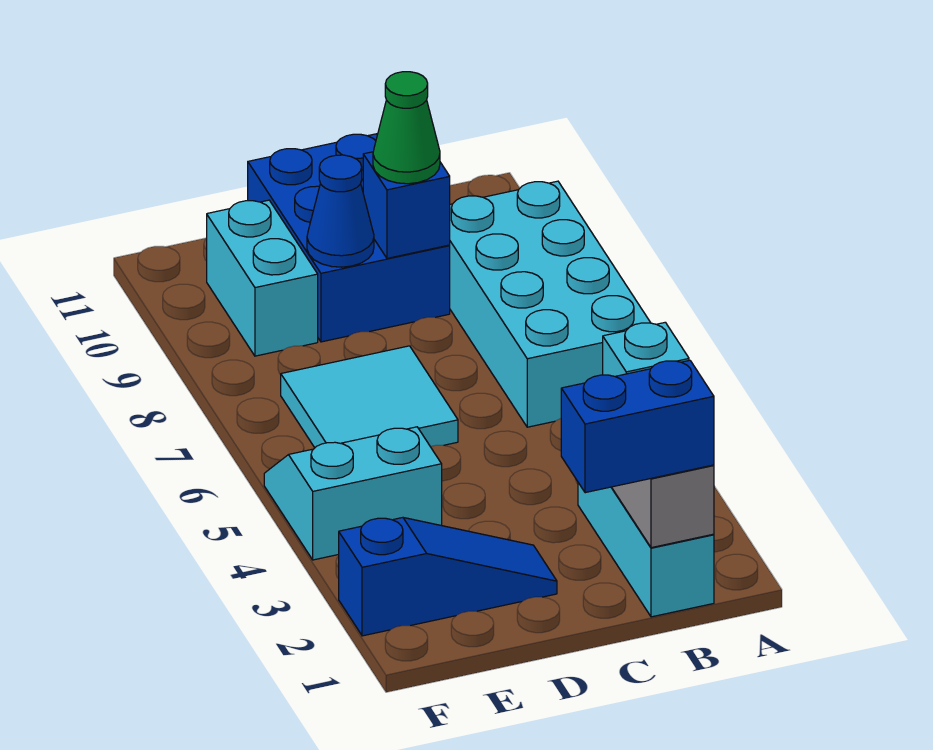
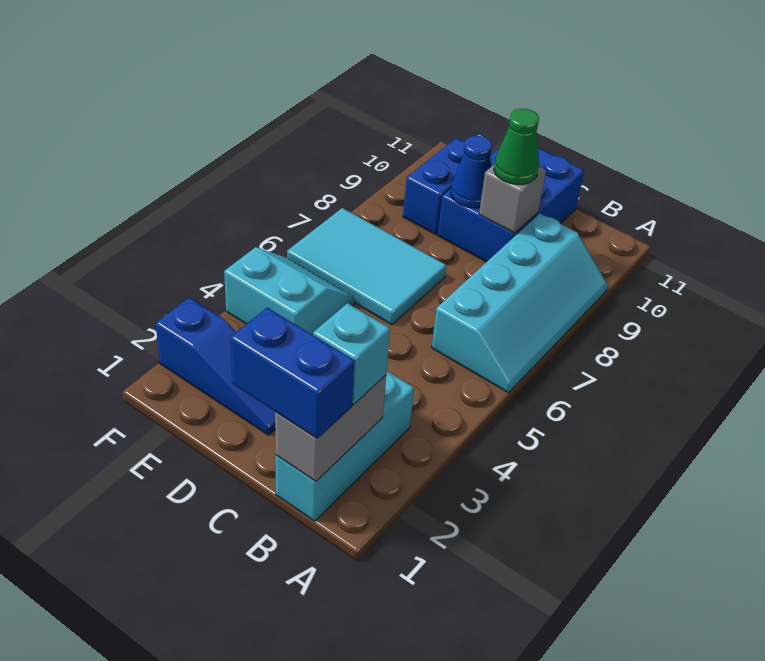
cyan 2x4 brick [449,181,651,427] -> cyan 2x4 slope [432,214,608,393]
blue 1x1 brick [363,152,450,258] -> grey 1x1 brick [479,165,546,233]
cyan 2x2 tile [281,346,458,448] -> cyan 2x3 tile [287,208,446,325]
cyan 1x2 brick [207,200,318,356] -> blue 1x2 brick [403,138,465,235]

